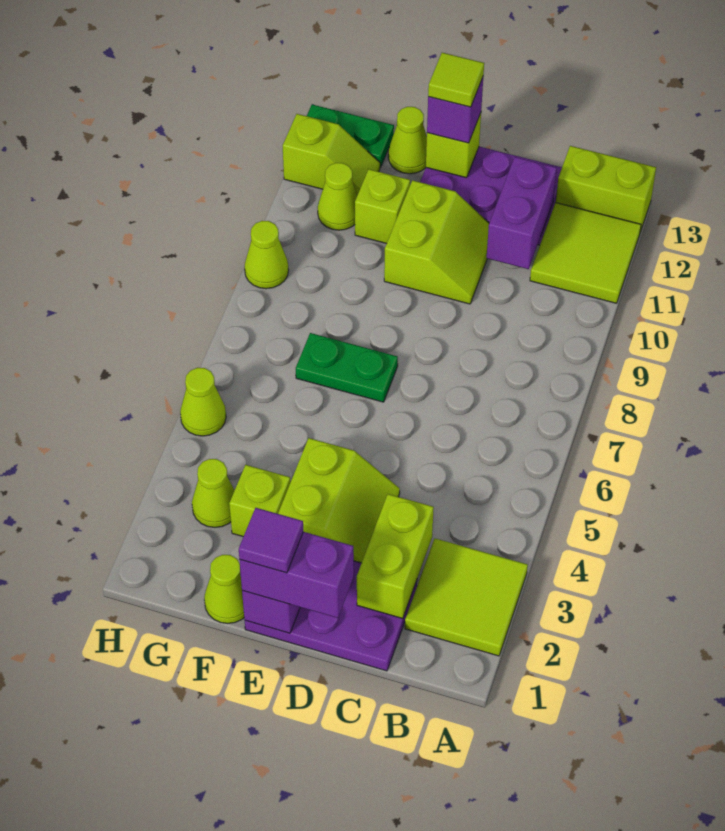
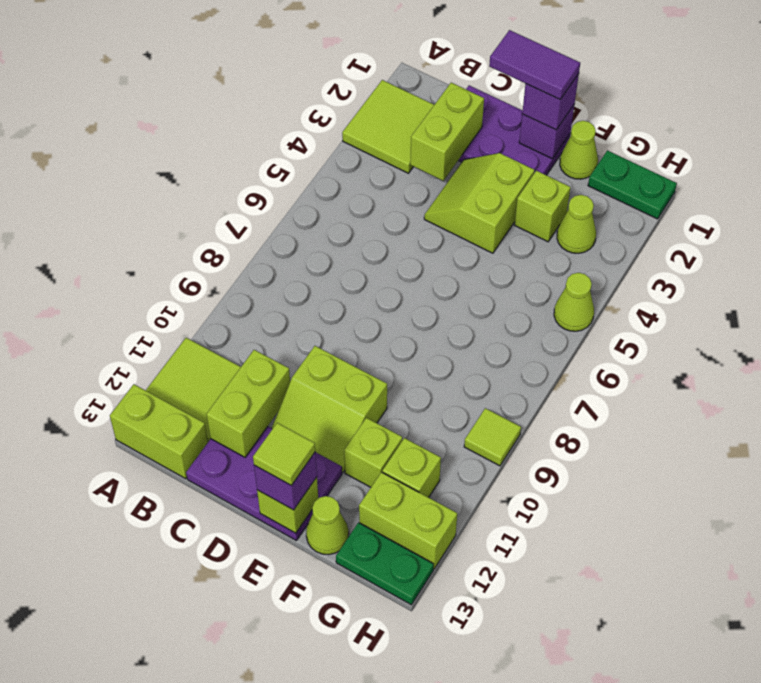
purple 1x2 brick [487,157,557,269] -> lime 1x2 brick [206,350,290,457]
purple 1x2 brick [240,532,354,618] -> purple 1x1 brick [522,74,579,130]
lime 2x2 slope [384,180,489,304] -> lime 2x2 slope turned to [272,346,387,472]
purple 1x1 tile [239,508,303,573] -> purple 1x2 tile [489,30,580,99]
green 1x2 plate [296,333,398,402] -> green 1x2 plate moved to [588,150,677,219]
lime 1x1 cone [318,163,357,230] -> lime 1x1 brick [382,438,441,497]
lime 1x2 slope [283,114,380,195] -> lime 1x2 brick [359,472,457,569]
lime 1x1 cone [245,221,289,289] -> lime 1x1 tile [464,408,521,466]

